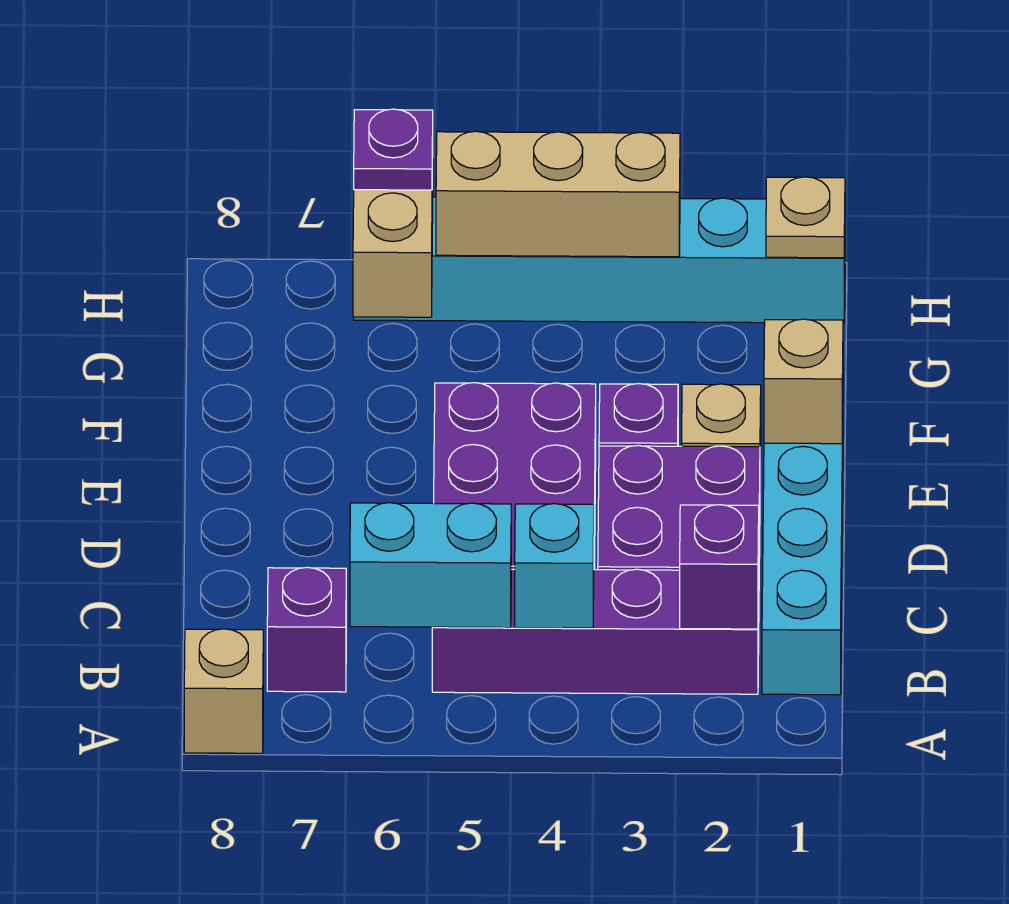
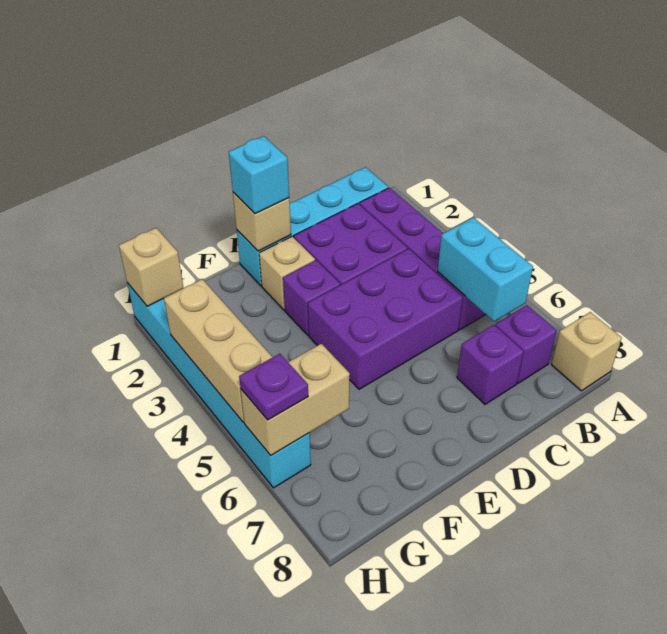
purple 1x1 brick [680,505,759,629] -> purple 1x1 brick moved to [457,325,524,404]
cyan 1x1 brick [515,504,594,628] -> cyan 1x1 brick moved to [229,136,289,214]
tan 1x1 plate [766,177,845,258] -> tan 1x1 brick [119,228,184,306]

